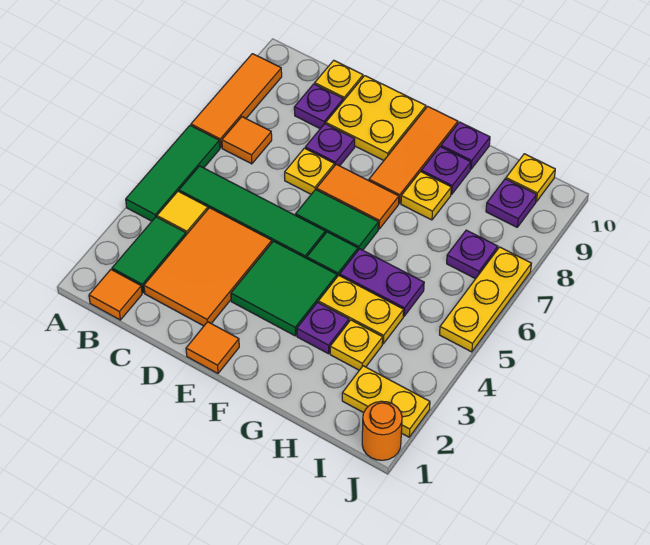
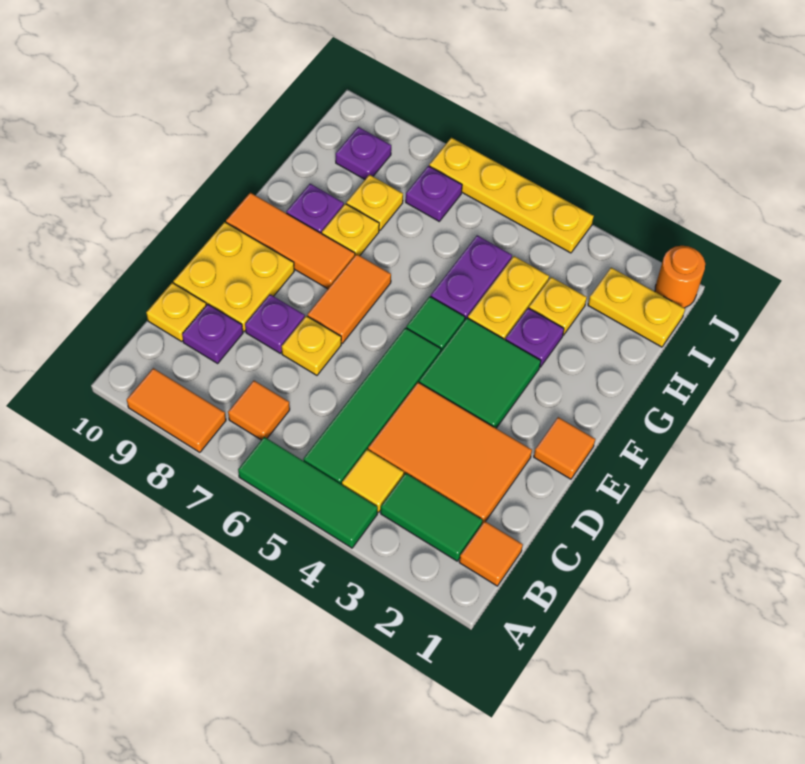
orange 1x3 tile [191,54,282,148] -> orange 1x2 tile [127,368,226,452]
green 1x2 tile [296,190,379,250] -> none
purple 1x1 plate [441,122,490,169] -> none
yellow 1x2 plate [342,366,430,437] -> yellow 1x2 plate turned to [588,268,685,347]
yellow 1x1 plate [506,154,555,202] -> yellow 1x1 plate moved to [346,175,403,230]
yellow 1x3 plate [440,247,531,352] -> yellow 1x4 plate [429,138,594,253]

